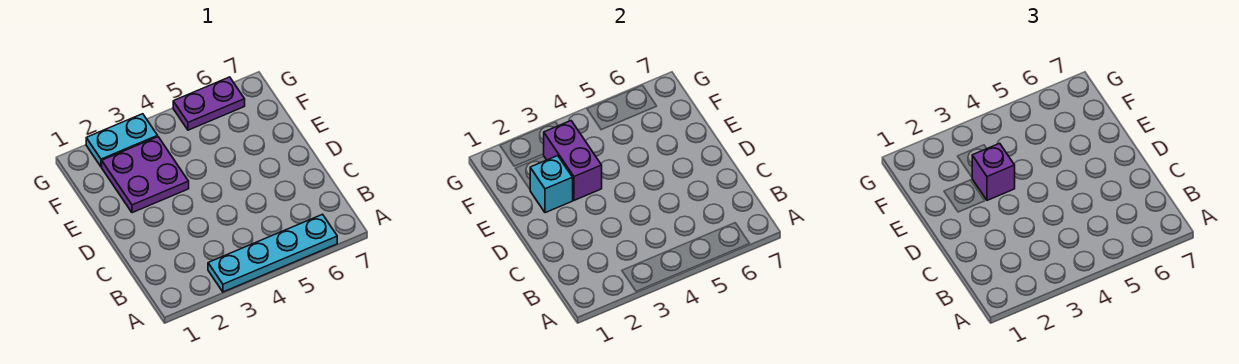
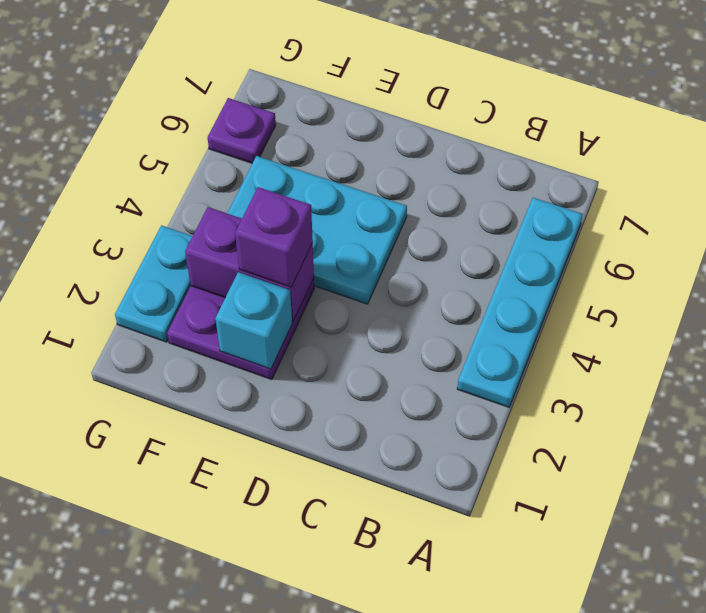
none -> cyan 2x3 plate [227,156,407,304]
purple 1x2 plate [173,77,245,130] -> purple 1x1 plate [208,98,276,163]

